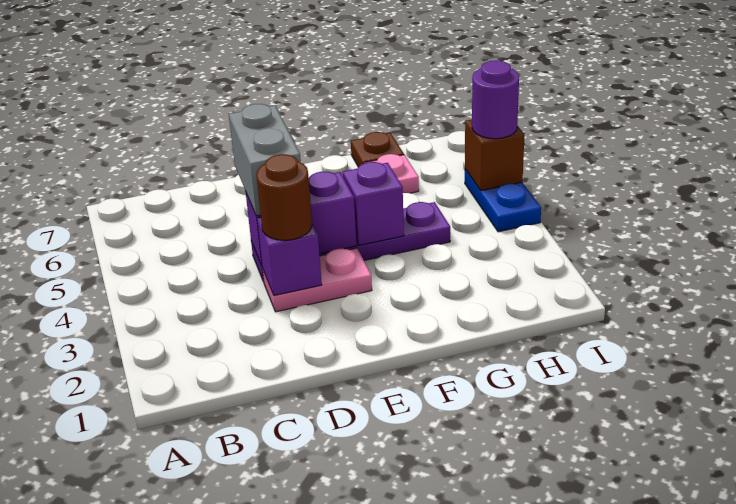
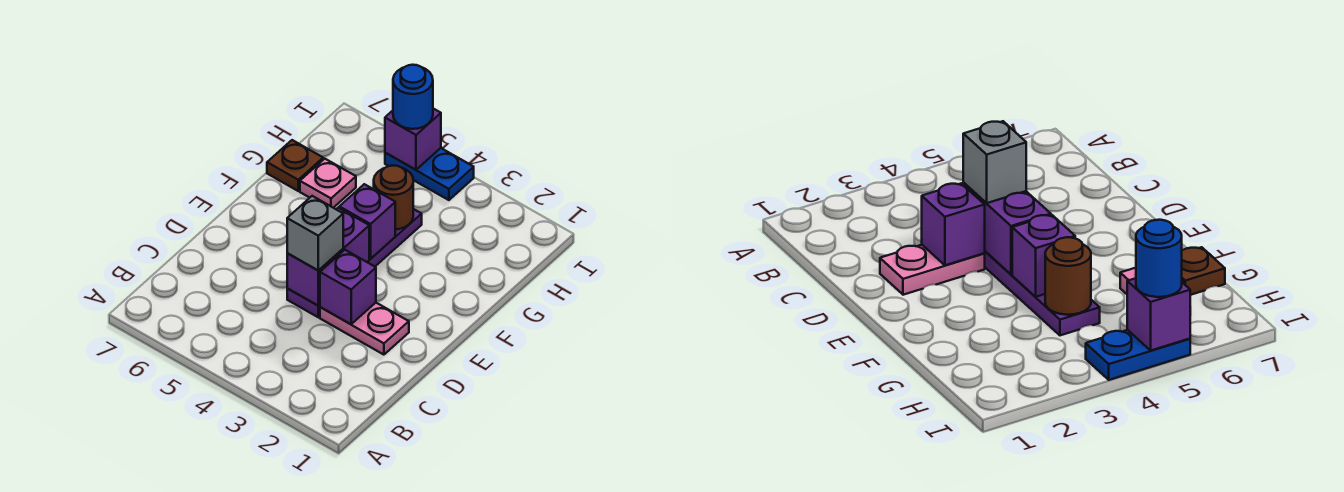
pink 1x2 plate [262,248,372,312] -> pink 1x2 plate turned to [320,303,409,355]
brown 1x1 round brick [256,154,312,241] -> brown 1x1 round brick moved to [374,165,413,230]
grey 1x2 brick [229,104,301,216] -> grey 1x1 brick [287,196,343,271]
brown 1x1 brick [465,120,524,191] -> purple 1x1 brick [385,109,441,170]
purple 1x1 round brick [472,61,519,139] -> blue 1x1 round brick [393,65,433,129]

